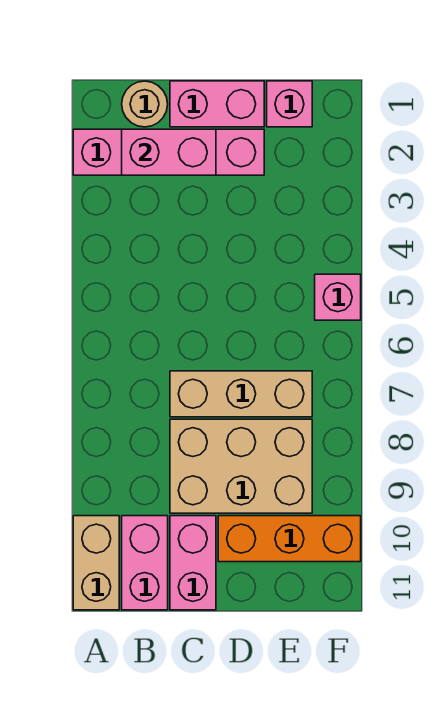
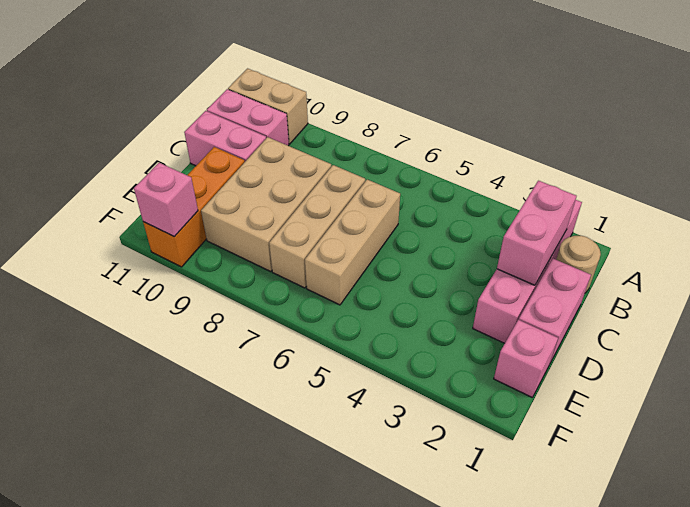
none -> tan 1x3 brick [305,180,400,305]
pink 1x1 brick [315,274,361,320] -> pink 1x1 brick moved to [134,163,198,237]

